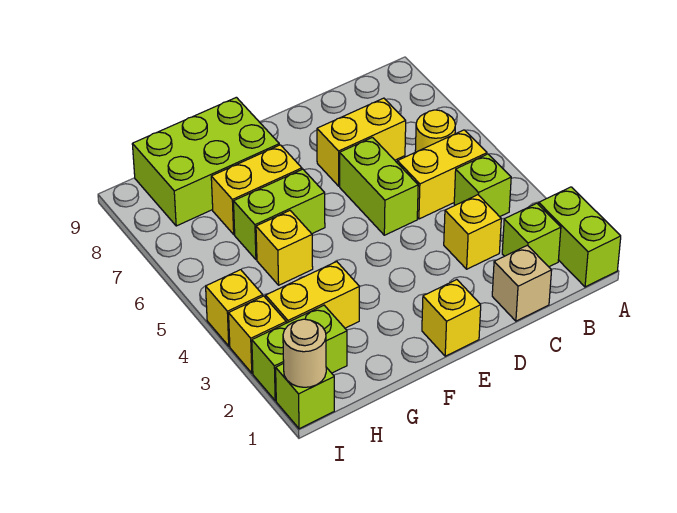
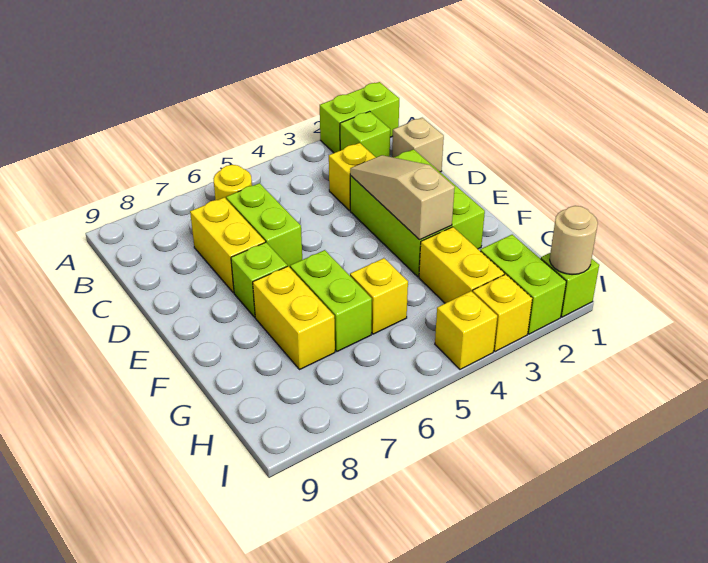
lime 1x1 brick [454,154,511,217] -> lime 1x1 brick moved to [231,242,287,317]
yellow 1x2 brick [397,130,487,219] -> none
none -> tan 1x3 slope [350,155,455,239]
lime 1x2 brick [340,137,418,235] -> lime 1x2 brick turned to [226,183,302,267]
yellow 1x1 brick [422,280,481,356] -> none
lime 2x3 brick [132,97,279,226] -> lime 2x3 brick moved to [350,149,485,277]

